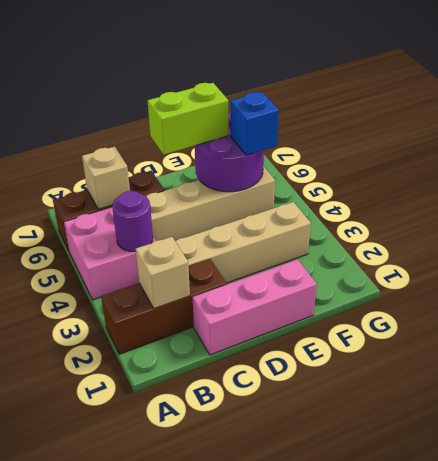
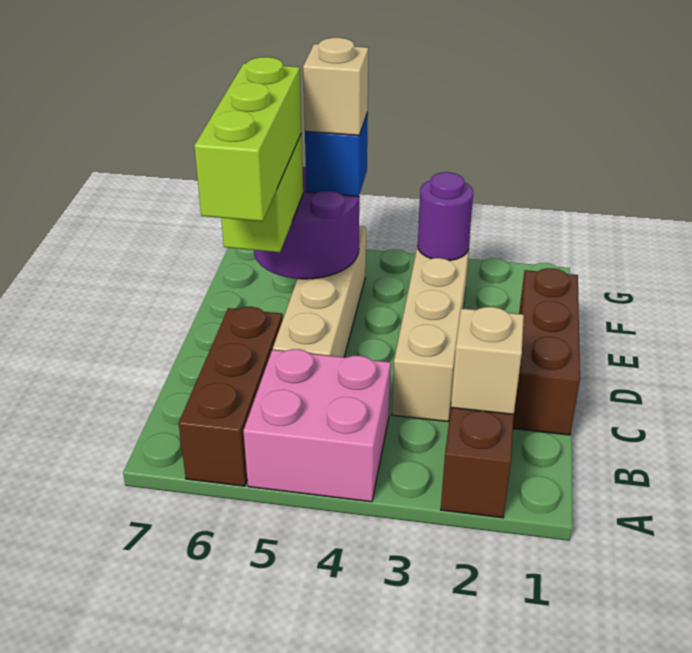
purple 1x1 round brick [112,191,153,251] -> purple 1x1 round brick moved to [418,172,473,261]
tan 1x1 brick [82,147,130,209] -> tan 1x1 brick moved to [303,38,368,135]
pink 1x3 brick [193,259,317,355] -> brown 1x3 brick [513,268,580,435]
none -> lime 1x3 brick [194,57,302,221]

